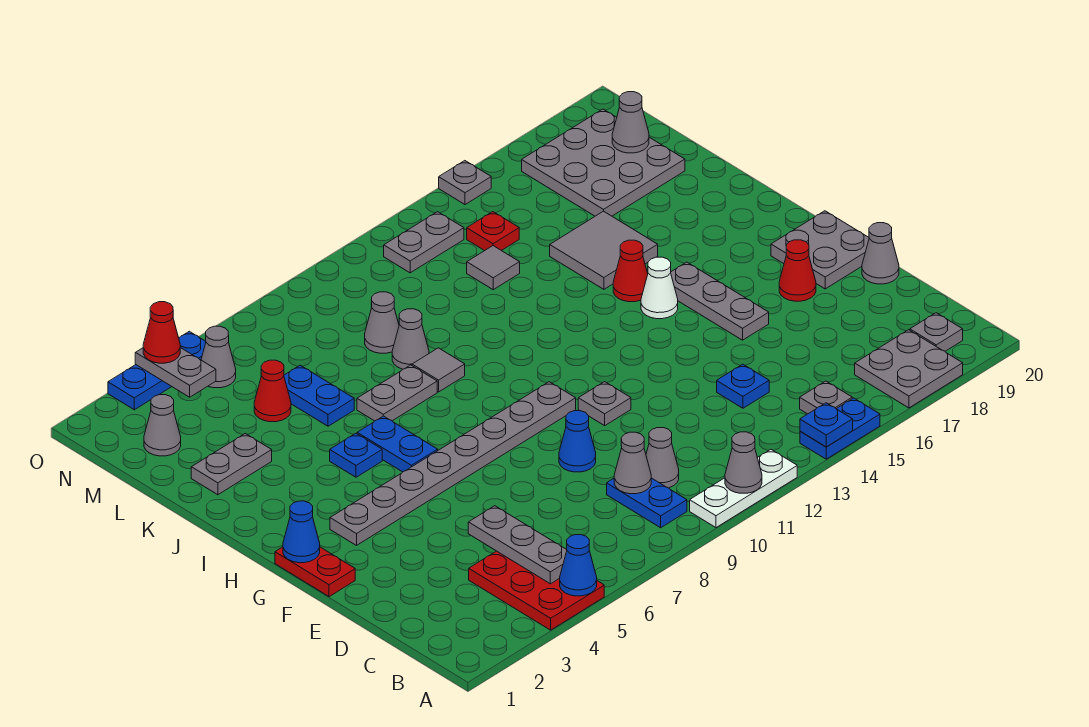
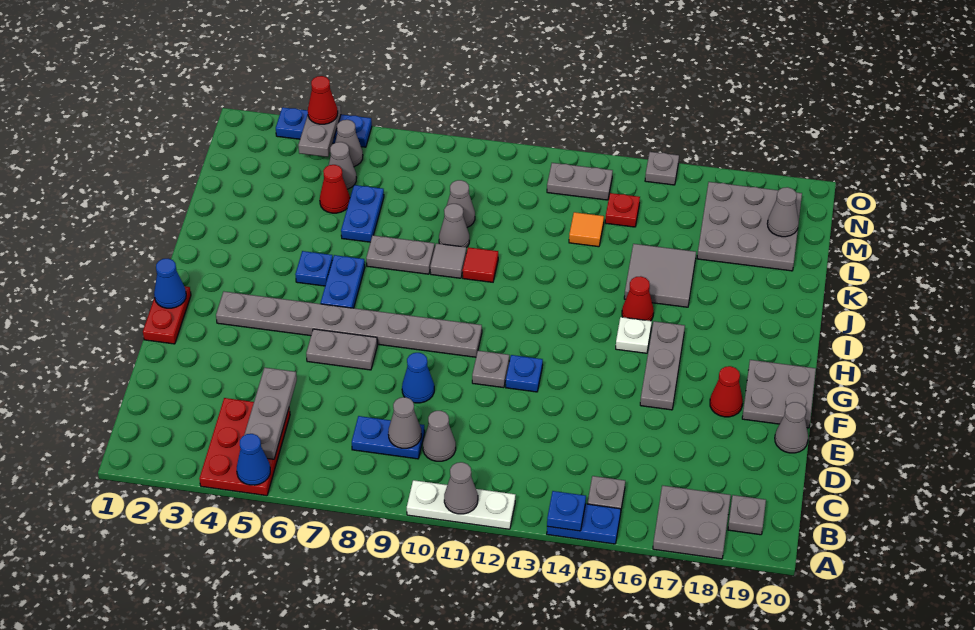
blue 1x2 plate [607,478,687,528] -> blue 1x2 plate turned to [352,416,425,459]
blue 1x1 plate [717,364,769,408] -> blue 1x1 plate moved to [506,355,543,392]
white 1x1 cone [641,257,678,319] -> white 1x1 plate [616,317,652,353]
none -> red 1x1 tile [462,247,498,282]
grey 1x2 plate [191,434,272,495] -> grey 1x2 plate moved to [306,329,377,370]
grey 1x1 tile [467,246,520,290] -> orange 1x1 tile [569,212,604,247]
grey 1x1 cone [144,395,181,456] -> grey 1x1 cone moved to [328,142,357,189]

